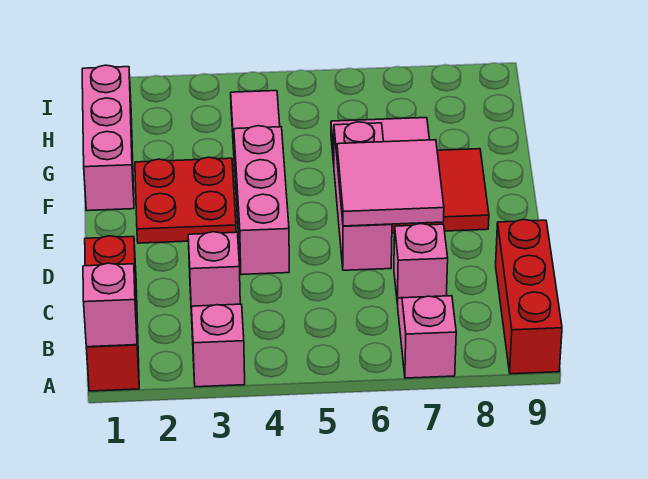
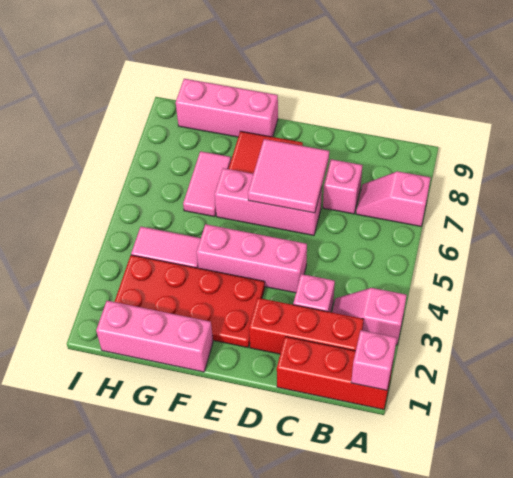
red 1x3 brick [496,220,562,374] -> red 1x3 brick moved to [249,298,364,354]
red 2x2 plate [135,157,236,243] -> red 2x4 plate [115,255,265,347]
none -> pink 1x3 brick [176,79,278,137]

